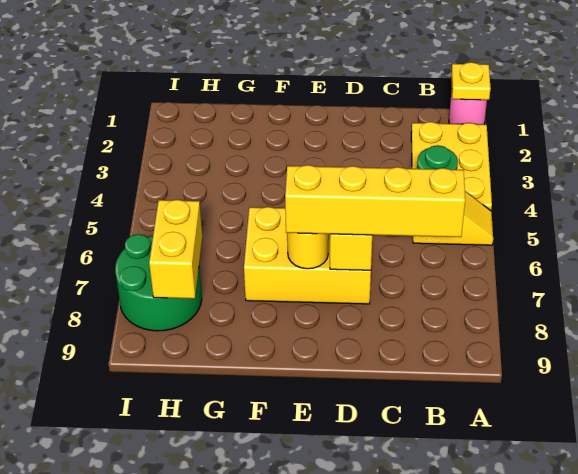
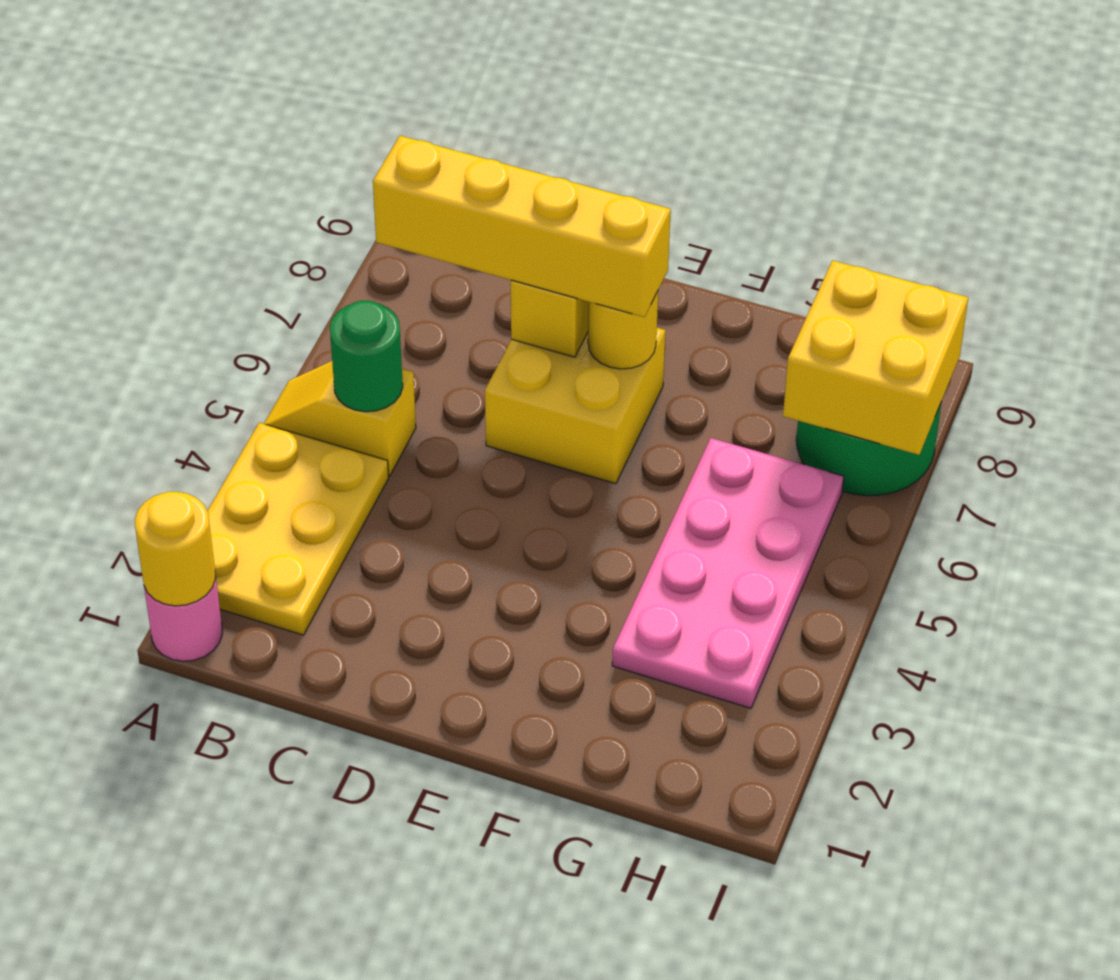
yellow 1x1 plate [451,62,491,100] -> yellow 1x1 round brick [135,492,216,606]
yellow 2x3 brick [244,207,371,304] -> yellow 2x2 brick [485,328,665,484]
none -> pink 2x4 plate [612,438,844,708]
yellow 1x2 brick [149,200,202,299] -> yellow 2x2 brick [783,260,968,455]

